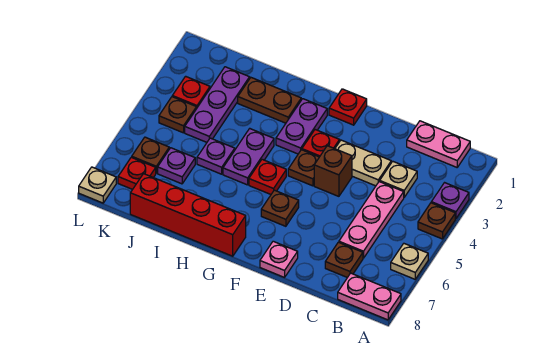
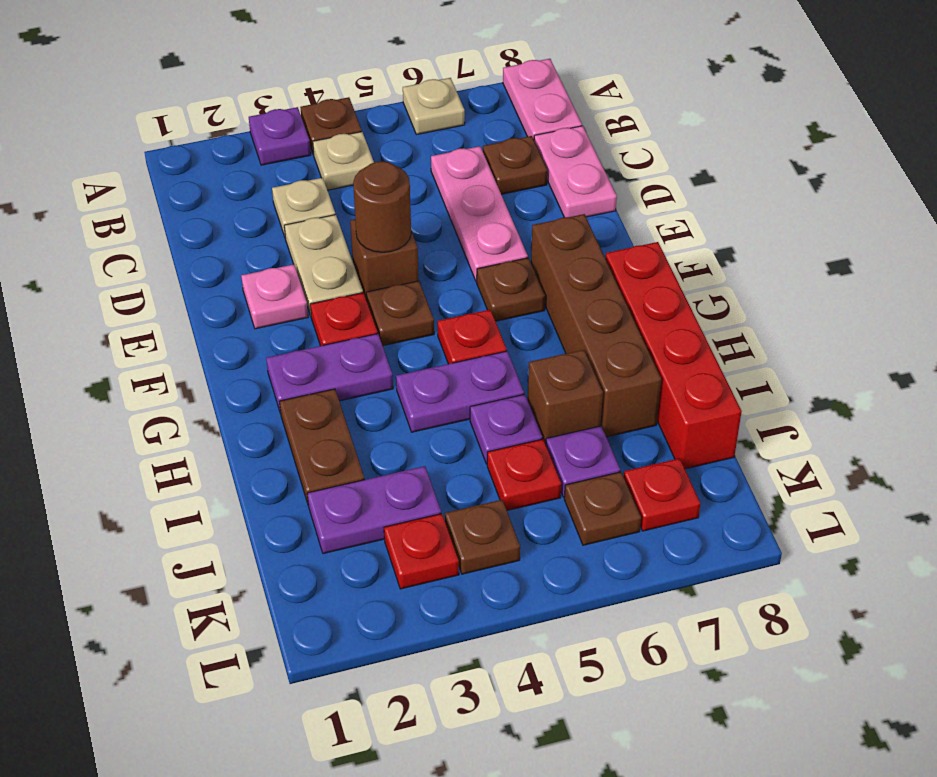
pink 1x2 plate [407,121,470,167] -> pink 1x2 plate moved to [534,126,617,217]
pink 1x3 plate [339,182,404,258] -> pink 1x3 plate turned to [431,146,528,282]
none -> brown 1x1 round brick [353,161,411,252]
pink 1x1 plate [260,241,298,277] -> pink 1x1 plate moved to [241,264,308,329]
red 1x1 plate [329,89,367,125] -> red 1x1 plate moved to [487,439,561,510]
none -> brown 1x4 brick [531,214,661,437]
none -> brown 1x1 brick [528,350,603,444]
purple 1x3 plate [185,67,250,142] -> purple 1x2 plate [307,466,441,554]
tan 1x1 plate [79,167,116,203] -> tan 1x1 plate moved to [313,132,374,190]

